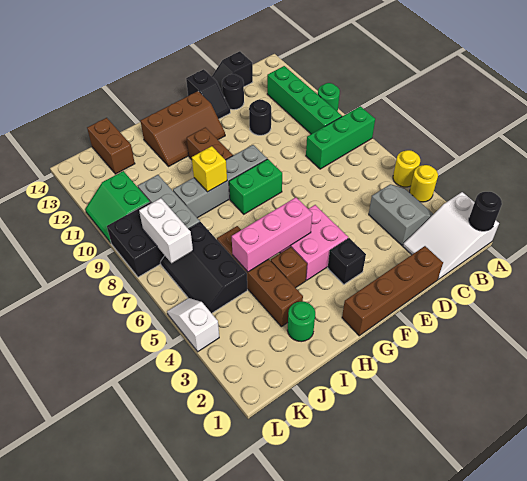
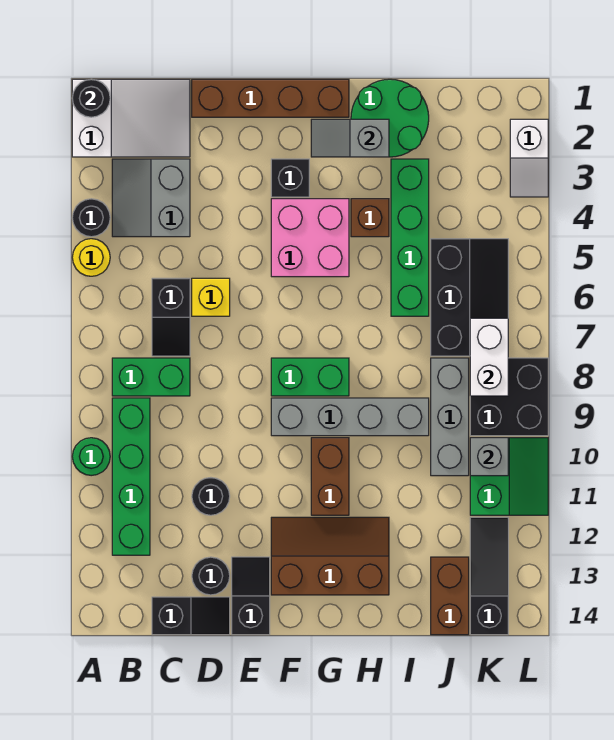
yellow 1x1 round brick [410,165,438,202] -> black 1x1 round brick [72,199,110,237]
green 1x3 brick [306,106,375,169] -> green 1x2 brick [112,358,190,396]
none -> black 1x2 slope [152,278,190,356]
none -> grey 1x2 slope [311,119,389,157]
pink 1x3 brick [232,197,312,272] -> none
yellow 1x1 brick [192,146,227,192] -> yellow 1x1 brick moved to [192,278,230,316]
green 1x1 round brick [288,302,315,342] -> green 2x2 round brick [351,79,429,157]
brown 1x4 brick [217,226,303,327] -> green 1x4 brick [391,159,429,316]
none -> grey 1x1 brick [470,438,508,476]
none -> black 1x3 slope [470,517,508,635]
white 1x2 slope [167,298,219,352] -> white 1x2 slope moved to [510,119,548,197]

